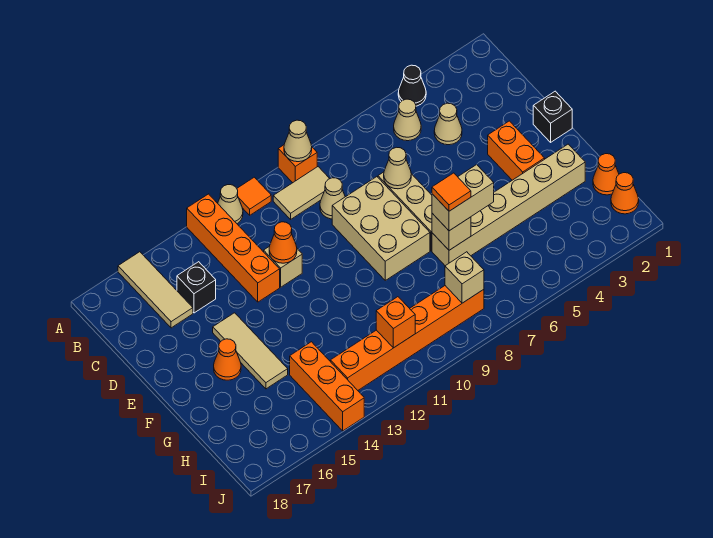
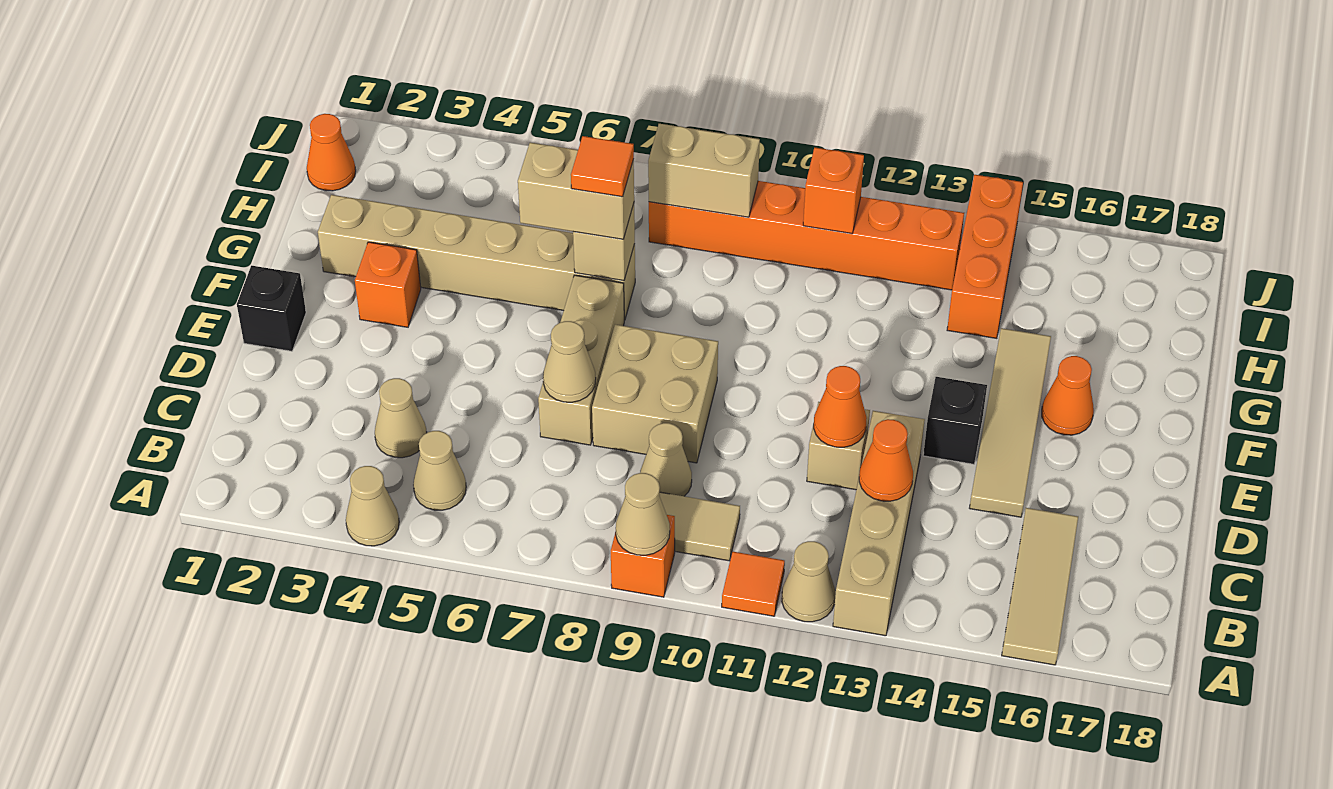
black 1x1 cone [398,65,426,106] -> tan 1x1 cone [346,466,399,546]
orange 1x4 brick [187,194,280,302] -> tan 1x4 brick [833,411,925,636]
black 1x1 brick [177,262,216,313] -> black 1x1 brick moved to [923,377,987,464]
tan 2x3 brick [332,177,430,280] -> tan 2x2 brick [592,325,718,463]
orange 1x2 brick [488,121,545,180] -> orange 1x1 brick [355,242,421,327]
tan 1x3 tile [213,313,288,389] -> tan 1x4 tile [970,328,1051,517]
orange 1x1 cone [593,154,619,195] -> orange 1x1 cone moved to [859,419,913,501]
tan 1x1 brick [445,252,484,303] -> tan 1x2 brick [648,124,760,217]

